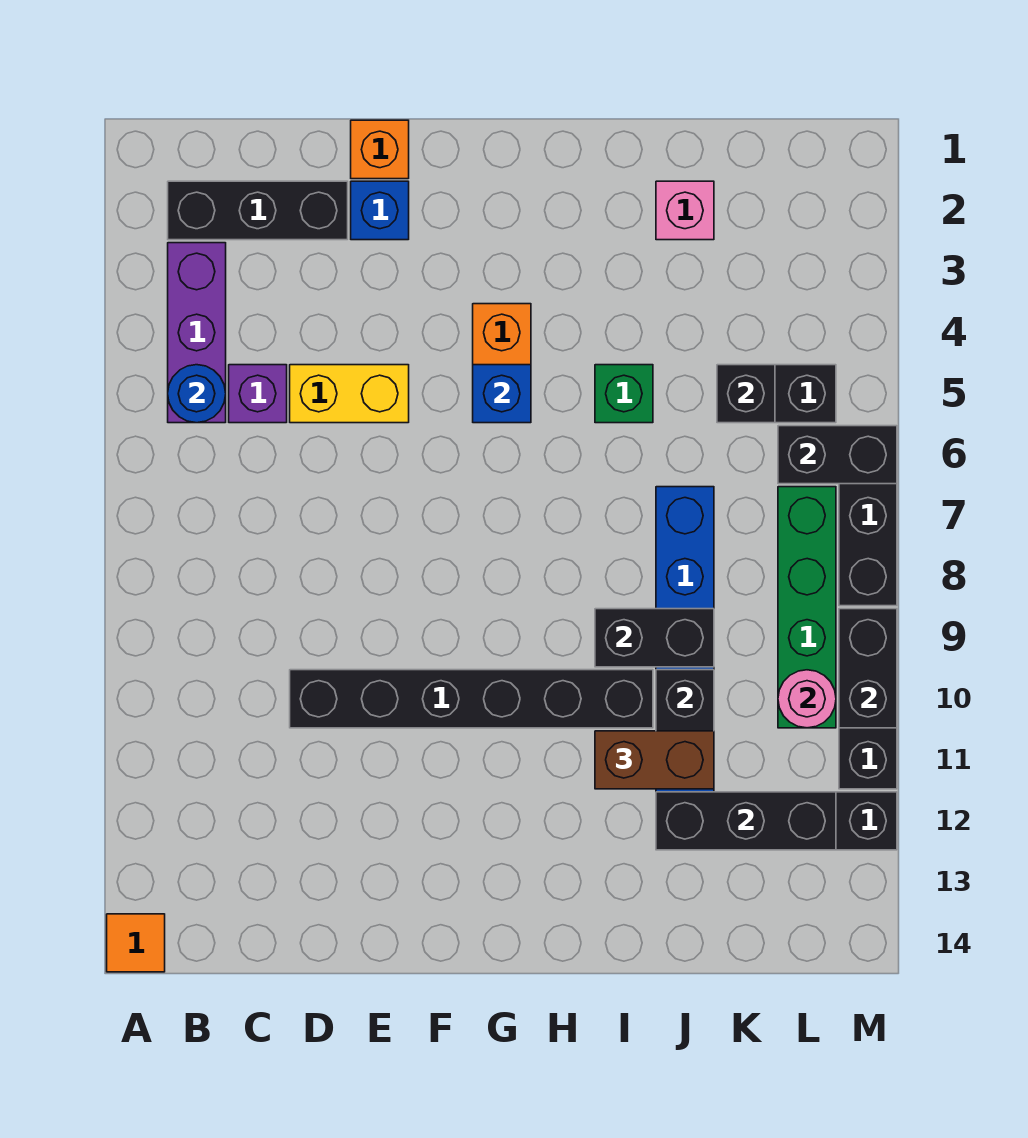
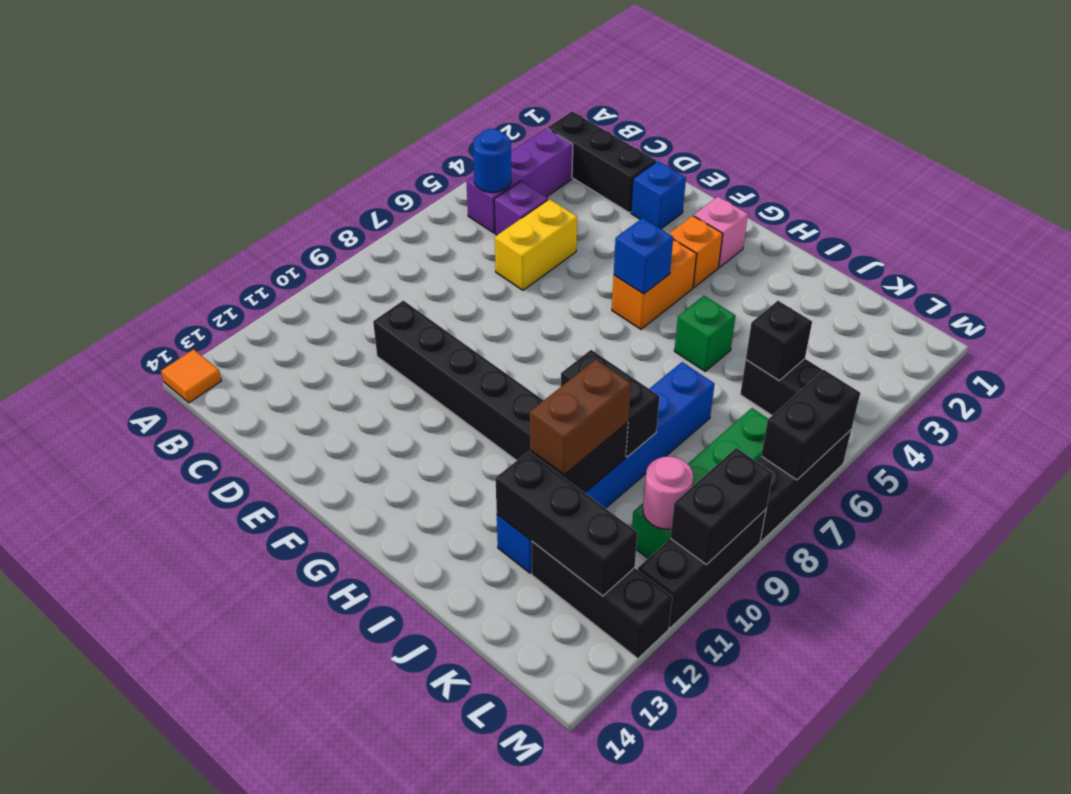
yellow 1x2 brick [290,365,409,423] -> yellow 1x2 brick turned to [495,199,577,290]
orange 1x1 brick [351,120,409,179] -> orange 1x1 brick moved to [669,216,723,288]
brown 1x2 brick [595,731,714,789] -> brown 1x2 brick turned to [530,360,631,475]
pink 1x1 brick [656,181,714,240] -> pink 1x1 brick moved to [694,197,748,268]
black 1x2 brick [778,426,897,484] -> black 1x2 brick turned to [761,370,860,480]

